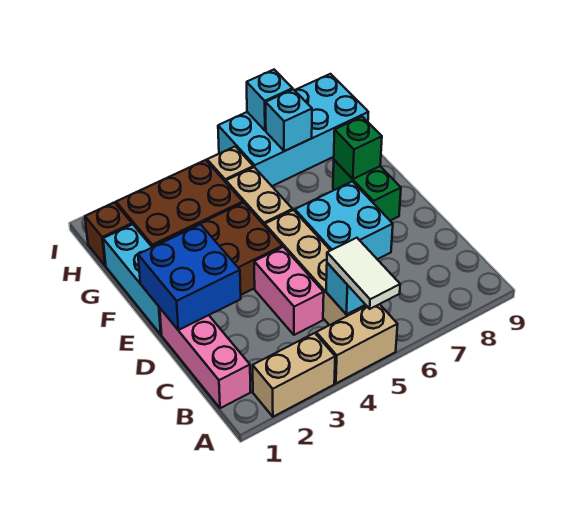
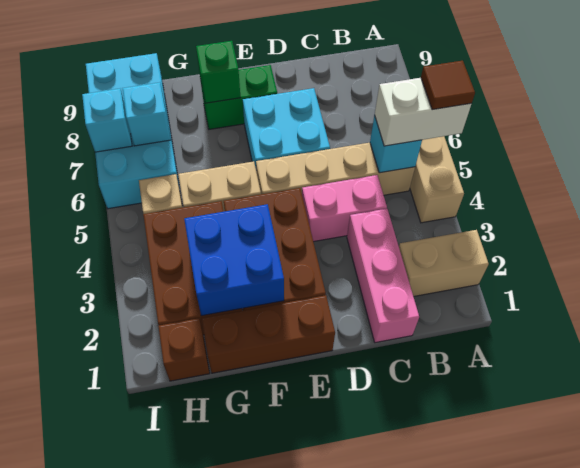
tan 1x2 brick [253,333,335,417] -> tan 1x2 brick turned to [399,230,489,297]
white 1x2 tile [327,238,400,309] -> white 1x2 brick [375,78,471,146]
none -> brown 1x1 tile [421,61,475,110]
pink 1x3 brick [160,309,251,408] -> pink 1x3 brick turned to [347,209,419,343]
blue 2x2 brick [138,224,241,330] -> blue 2x2 brick moved to [184,204,284,316]
cyan 1x3 brick [103,224,162,335] -> brown 1x3 brick [202,295,335,373]

